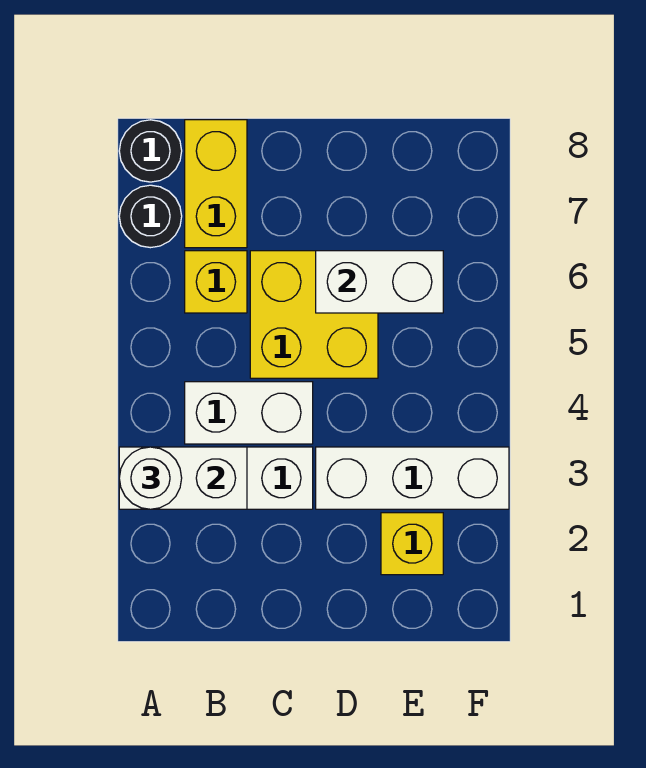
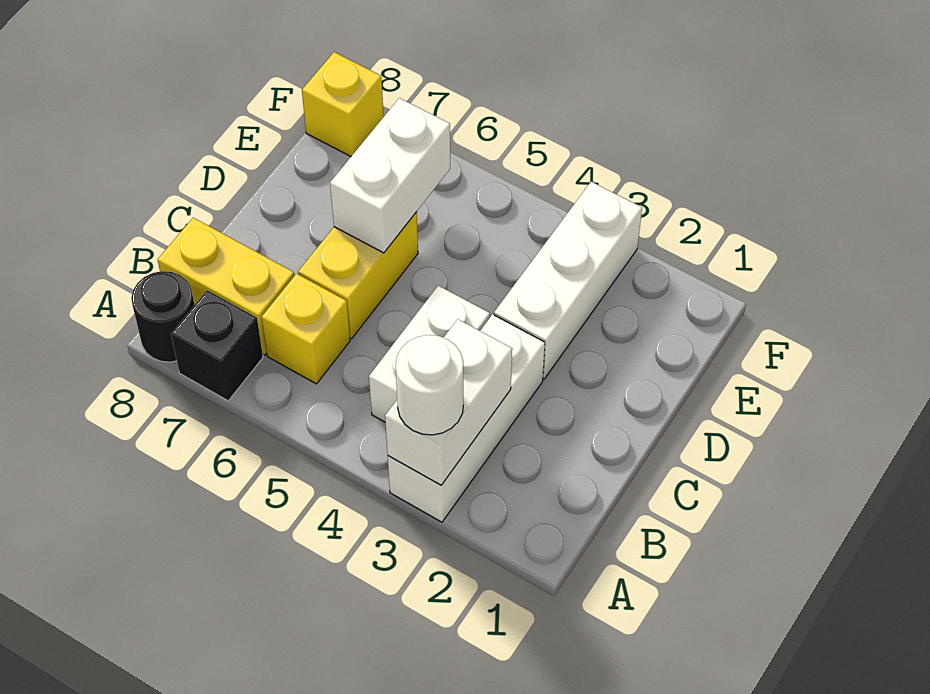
black 1x1 round brick [119,185,182,248] -> black 1x1 brick [171,290,263,401]
yellow 2x2 brick [250,251,378,378] -> yellow 1x2 brick [298,212,418,338]
yellow 1x1 brick [381,513,443,575] -> yellow 1x1 brick moved to [302,52,384,156]

